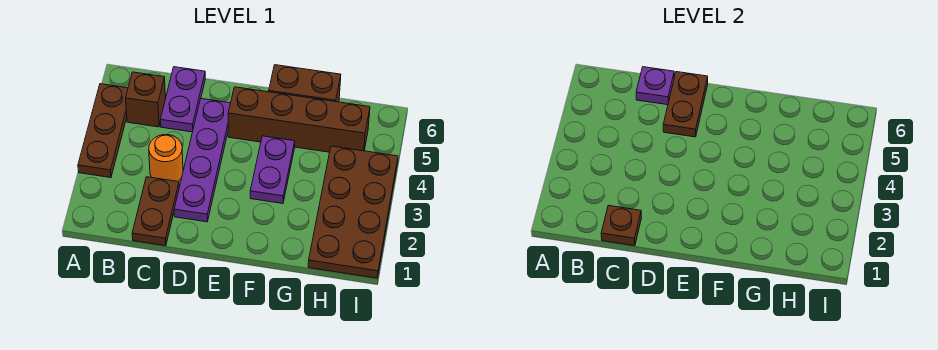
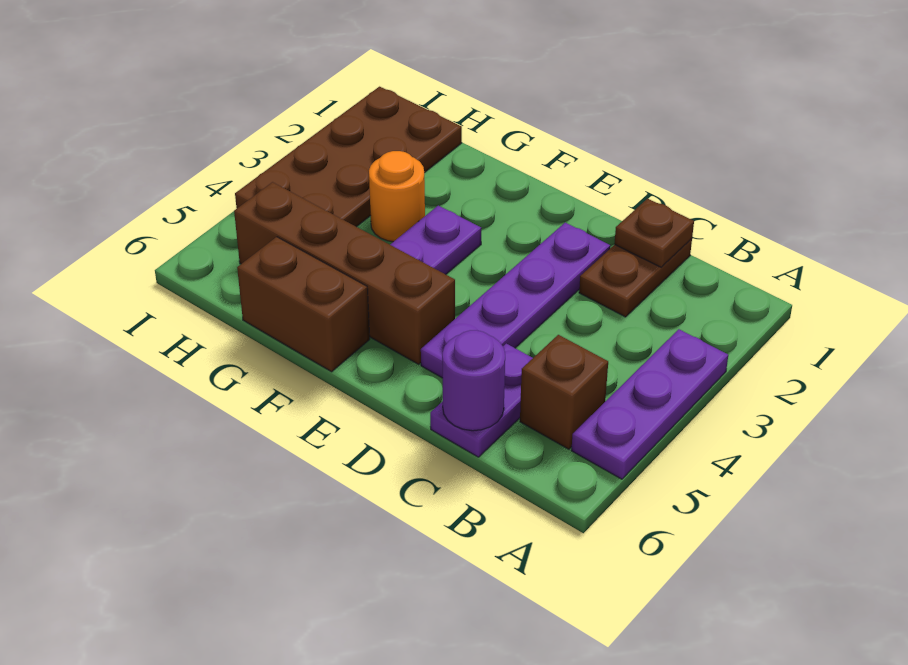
brown 1x3 plate [78,84,128,178] -> purple 1x3 plate [571,329,728,479]
orange 1x1 round brick [149,135,183,181] -> orange 1x1 round brick moved to [369,151,425,242]
purple 1x1 plate [636,67,674,105] -> purple 1x1 round brick [442,330,505,431]
brown 1x2 plate [663,72,708,137] -> none

